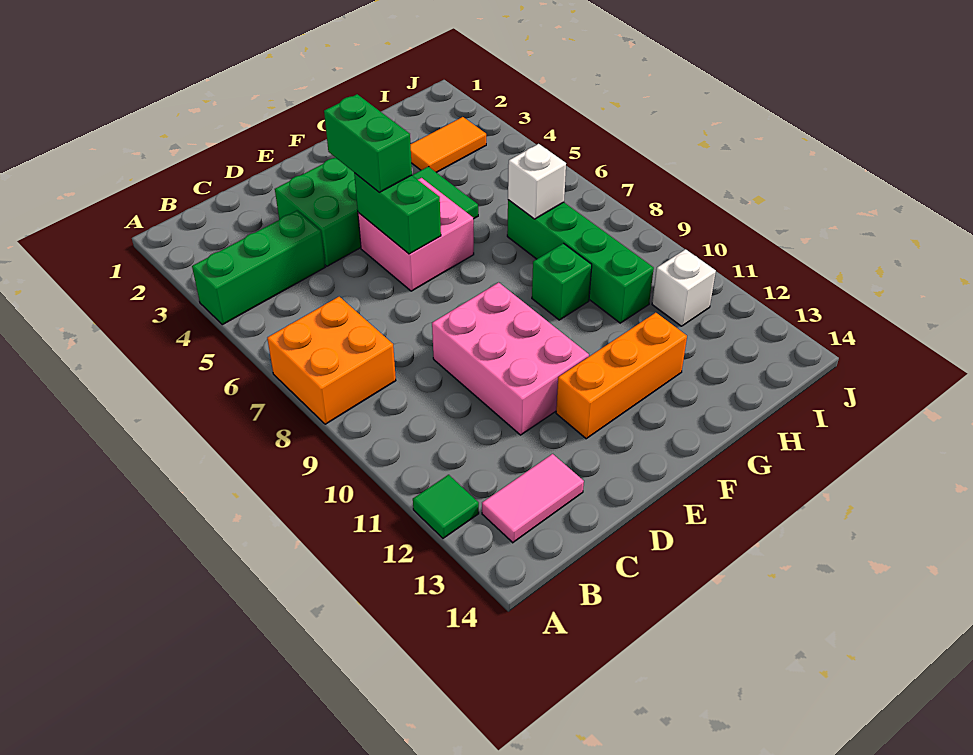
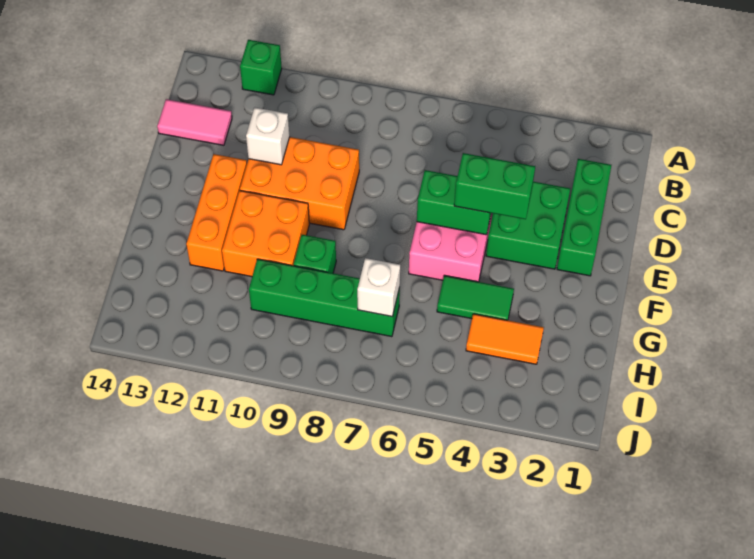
green 1x3 brick [192,211,325,325] -> green 1x3 brick moved to [557,159,611,276]
orange 2x2 brick [267,297,396,424] -> orange 2x2 brick moved to [222,191,309,277]
green 1x1 tile [413,475,479,538] -> green 1x1 brick [240,40,282,95]
pink 1x2 tile [482,454,584,543] -> pink 1x2 tile turned to [157,99,232,145]
pink 2x3 brick [432,282,589,435] -> orange 2x3 brick [240,137,359,230]
orange 1x2 tile [410,117,486,173] -> orange 1x2 tile turned to [466,314,544,364]
white 1x1 brick [652,249,716,326] -> white 1x1 brick moved to [246,108,290,165]

